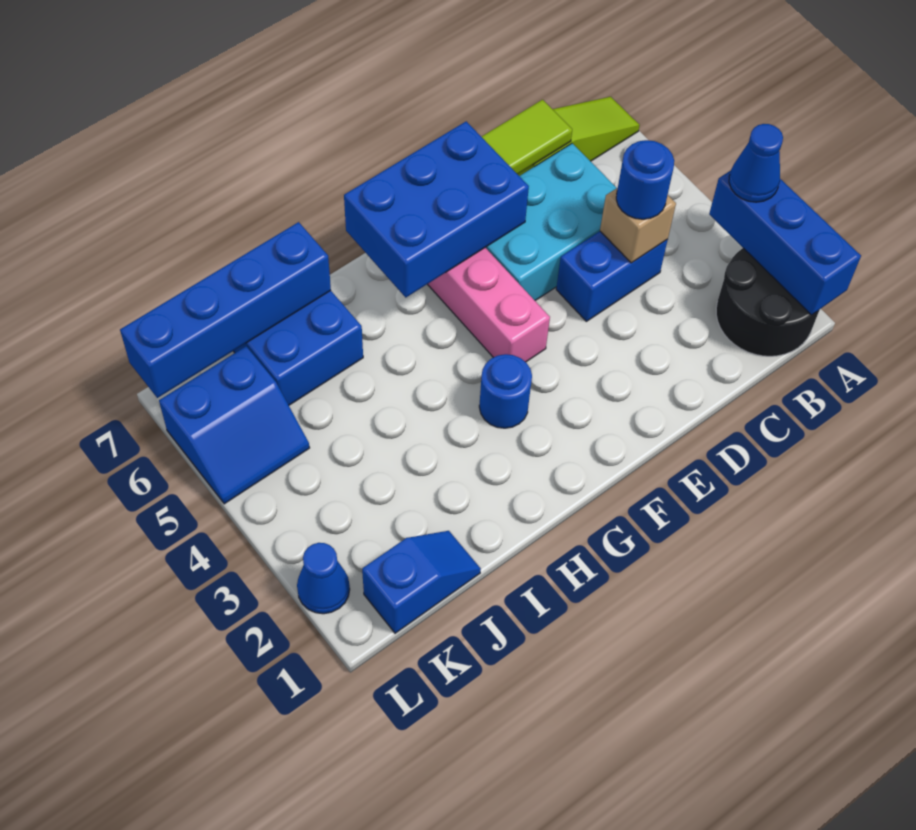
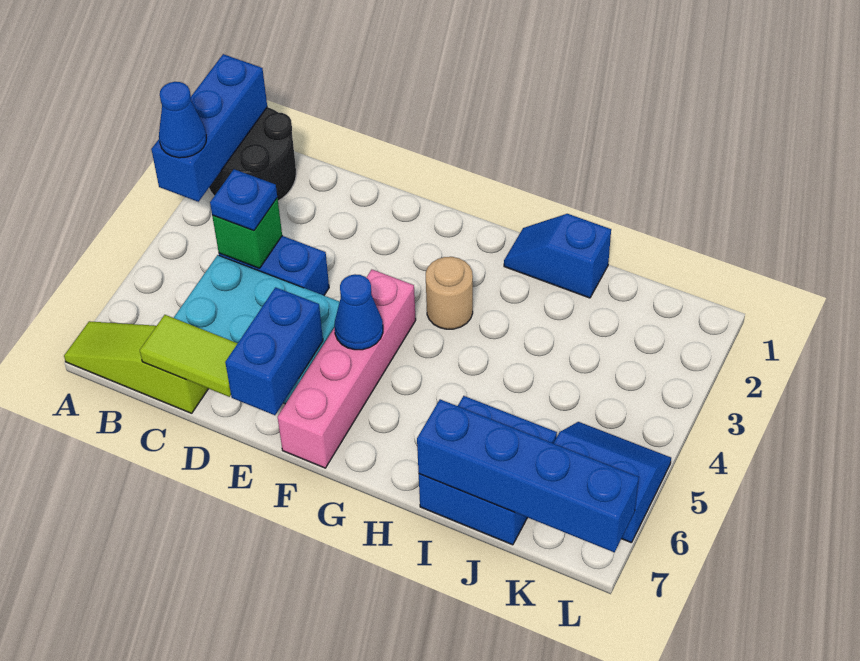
tan 1x1 brick [600,188,676,263] -> green 1x1 brick [212,198,282,268]
blue 1x1 round brick [616,140,674,219] -> blue 1x1 plate [210,169,277,230]
blue 2x3 brick [344,121,529,297] -> blue 1x2 brick [225,287,323,415]
blue 1x1 round brick [479,354,532,428] -> tan 1x1 round brick [426,257,473,329]
blue 1x2 slope [362,531,481,633] -> blue 1x2 slope moved to [504,214,611,298]
blue 1x1 cone [297,543,350,614] -> blue 1x1 cone moved to [334,274,383,350]

